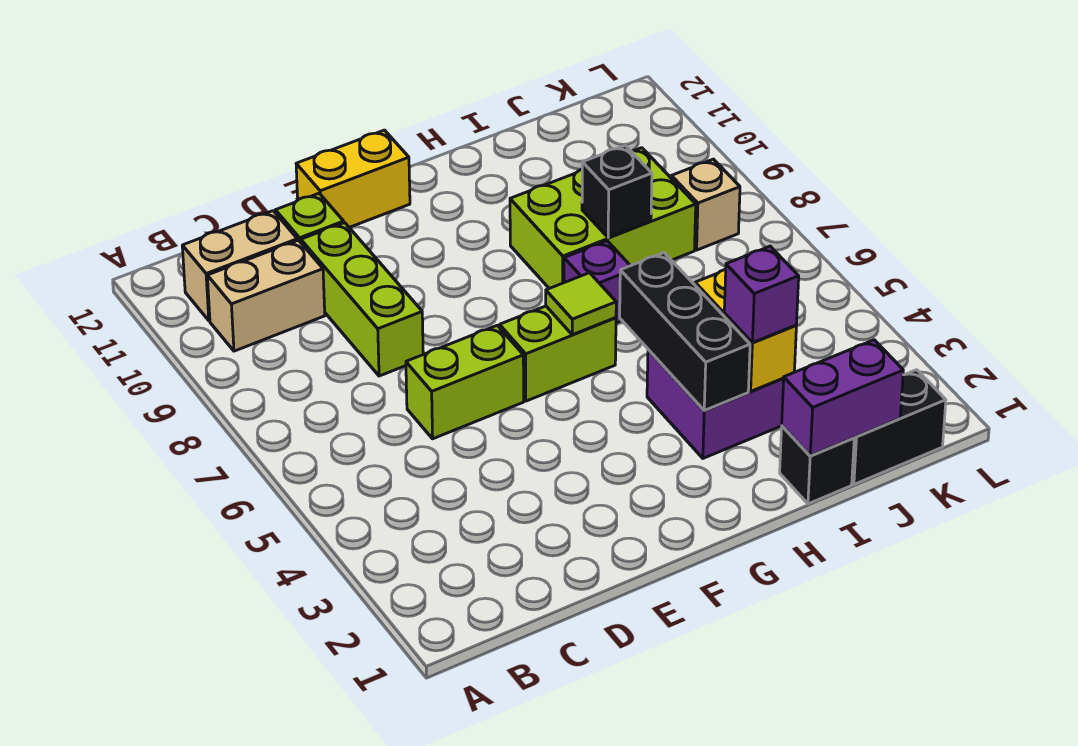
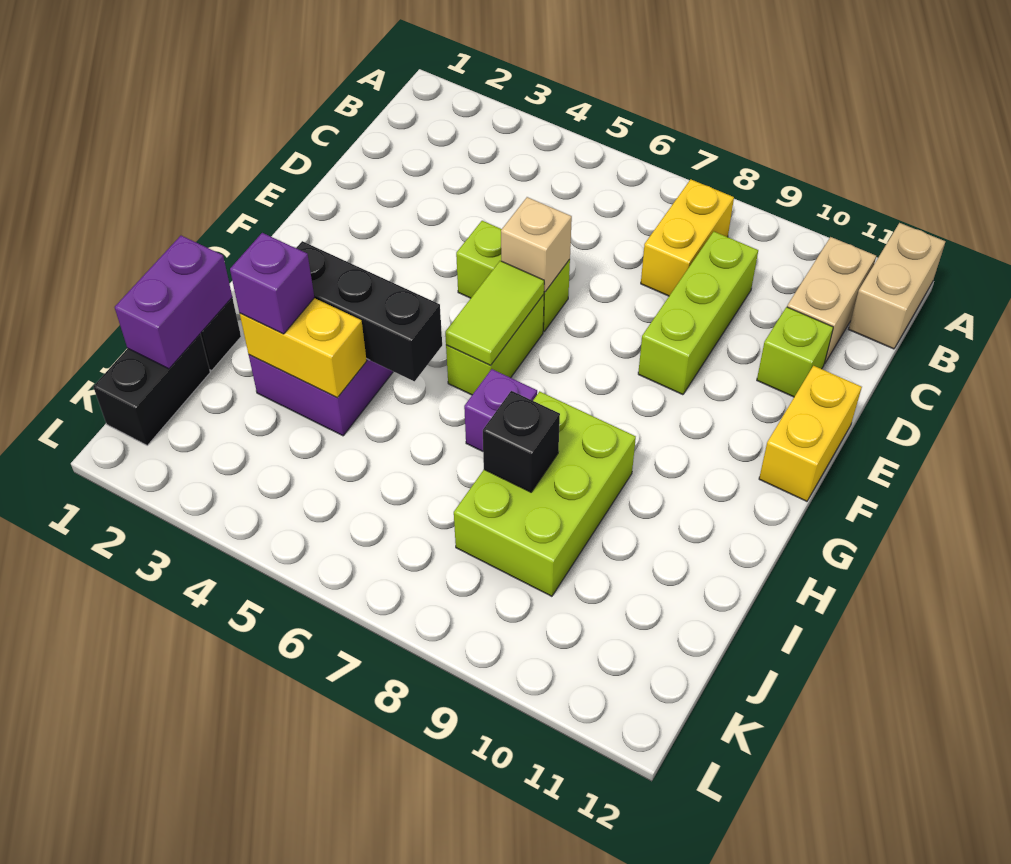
none -> yellow 1x2 brick [641,179,734,296]
tan 1x2 brick [207,240,325,351] -> tan 1x2 brick moved to [849,223,946,349]
lime 1x2 brick [406,326,524,439] -> lime 1x2 brick turned to [456,221,570,331]
lime 1x3 brick [301,223,423,376] -> lime 1x3 brick turned to [638,232,758,395]
lime 1x1 tile [546,273,616,335] -> lime 1x2 tile [445,261,544,366]
tan 1x1 brick [671,159,740,250] -> tan 1x1 brick moved to [501,197,572,292]

